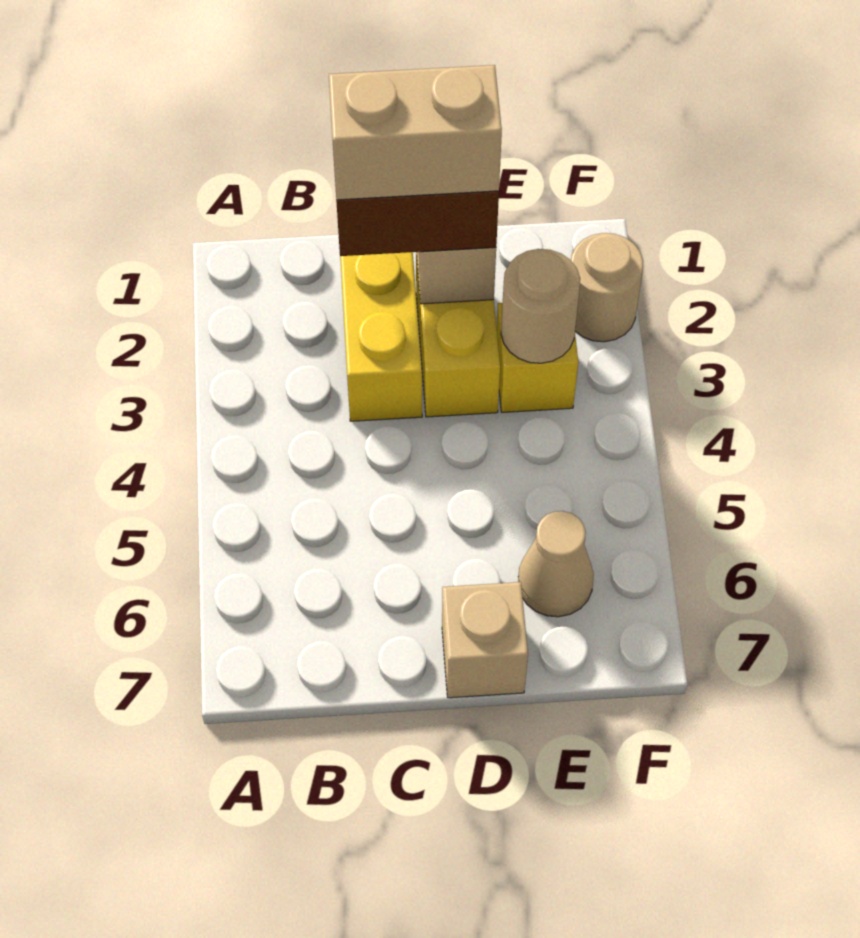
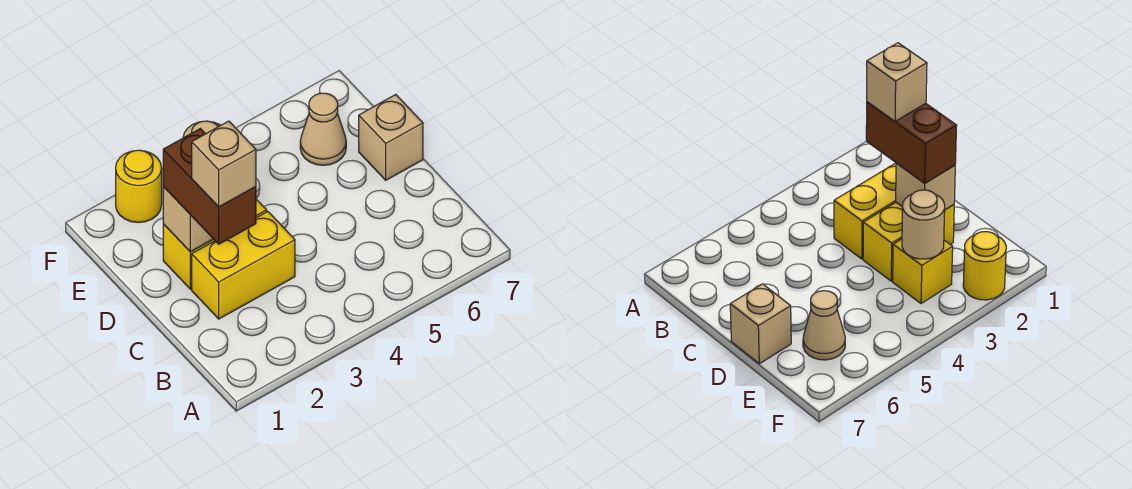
tan 1x2 brick [329,65,502,200] -> tan 1x1 brick [192,121,256,207]
tan 1x1 round brick [571,233,643,342] -> yellow 1x1 round brick [116,150,162,223]

